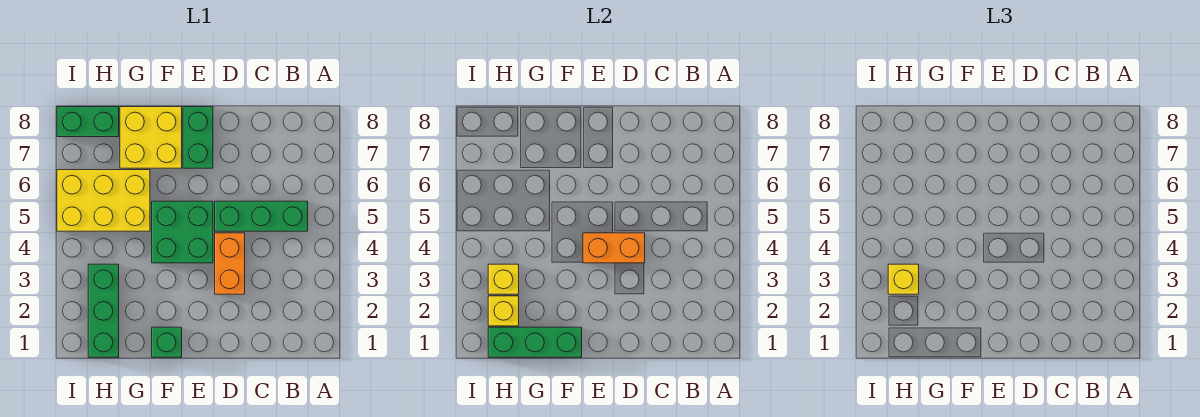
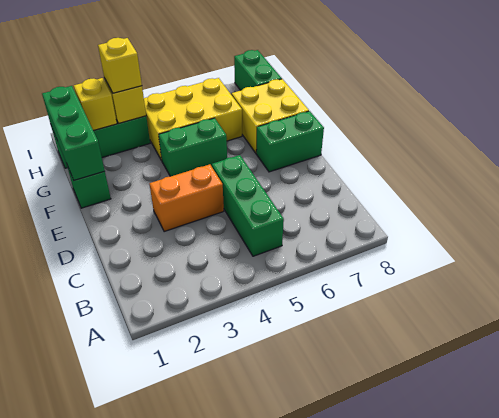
orange 1x2 brick [583,233,645,263] -> none
green 2x2 brick [152,201,213,263] -> green 1x2 brick [159,118,227,176]
yellow 2x3 brick [57,170,150,231] -> yellow 2x3 brick turned to [144,78,242,161]

